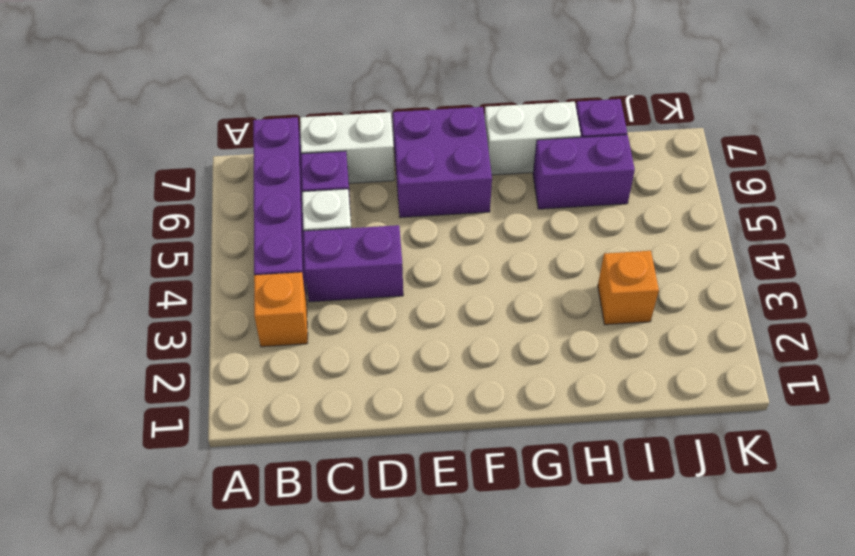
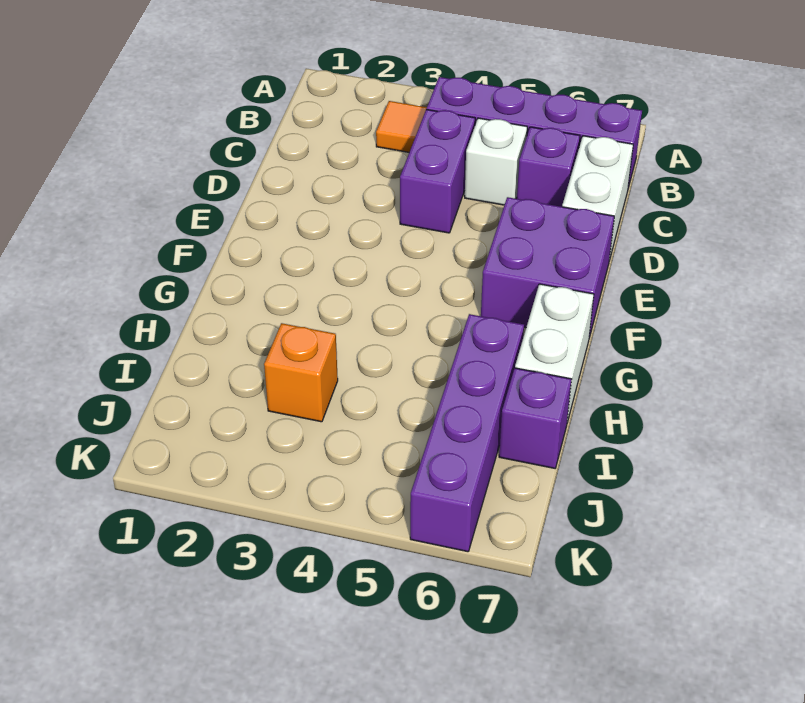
orange 1x1 brick [254,272,308,347] -> orange 1x1 tile [376,101,427,152]
purple 1x2 brick [533,135,635,209] -> purple 1x4 brick [410,314,524,552]

